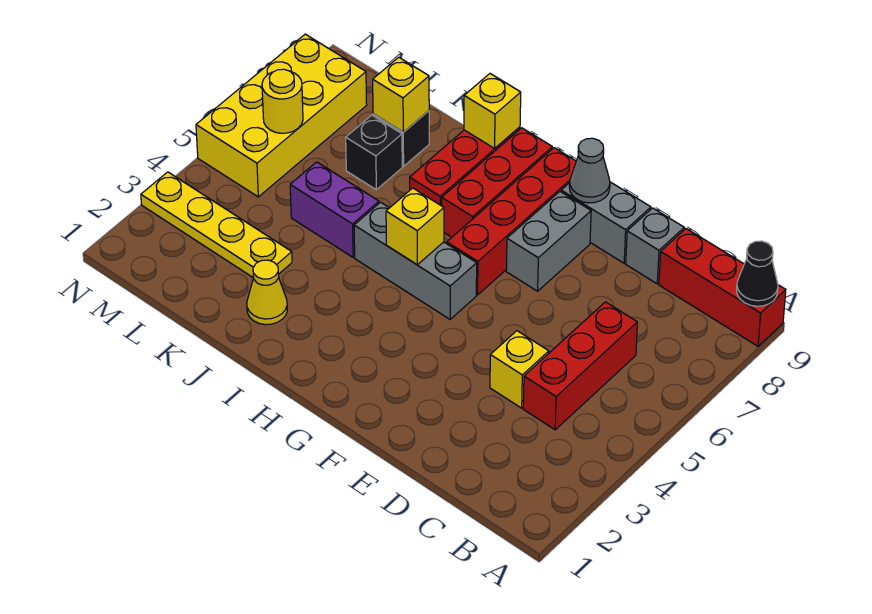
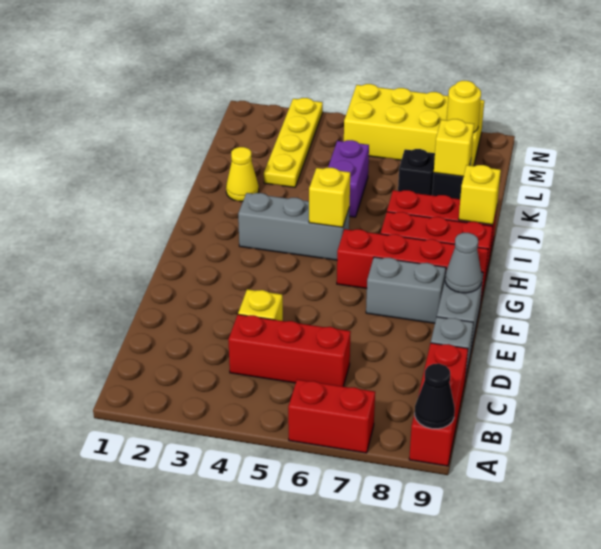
none -> red 1x2 brick [288,380,375,453]
grey 1x3 brick [354,202,477,319] -> grey 1x3 brick turned to [238,193,350,260]
yellow 1x1 round brick [262,69,303,133] -> yellow 1x1 round brick moved to [447,81,481,133]

